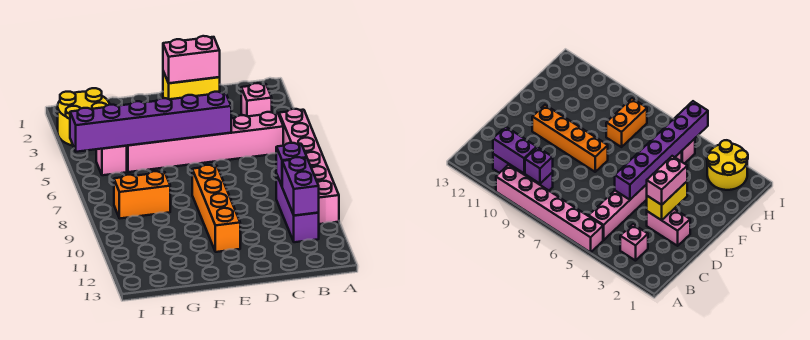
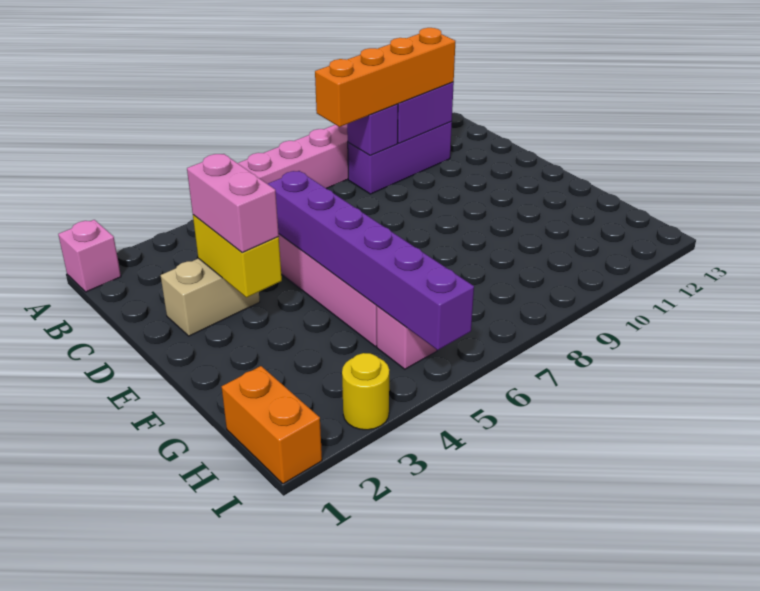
pink 1x1 brick [241,83,272,116] -> pink 1x1 brick moved to [58,220,121,292]
pink 1x2 brick [647,209,690,246] -> tan 1x2 brick [161,258,260,336]
orange 1x4 brick [192,165,240,252] -> orange 1x4 brick moved to [315,28,455,127]
orange 1x2 brick [114,171,170,218] -> orange 1x2 brick moved to [222,366,322,484]
yellow 2x2 round brick [58,88,110,146] -> yellow 1x1 round brick [342,353,389,430]

